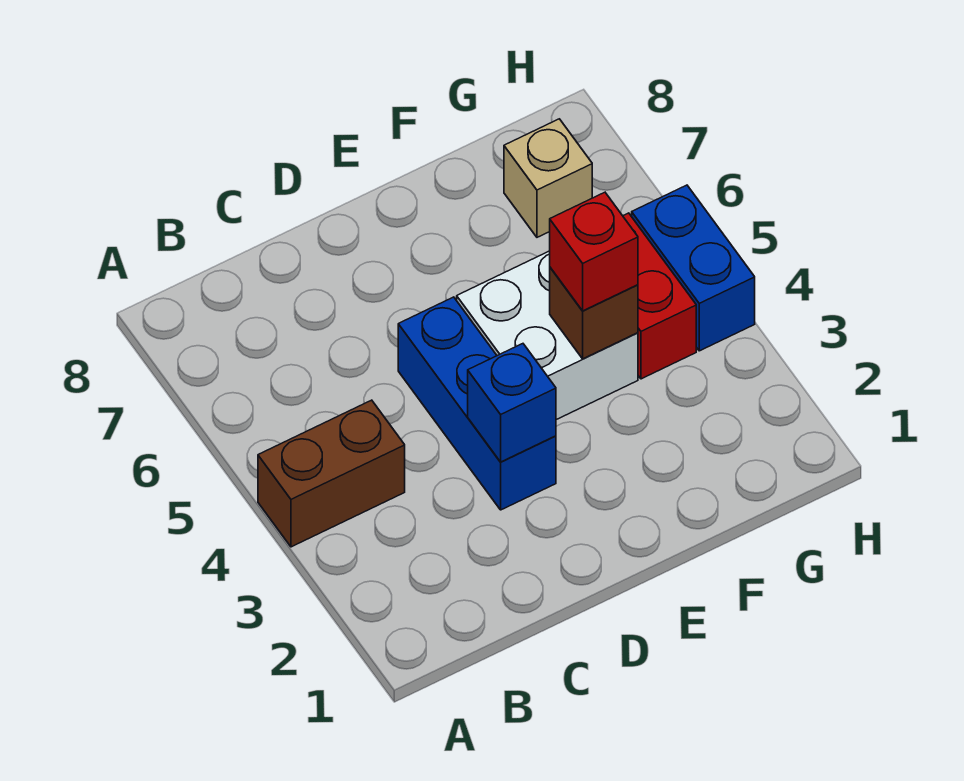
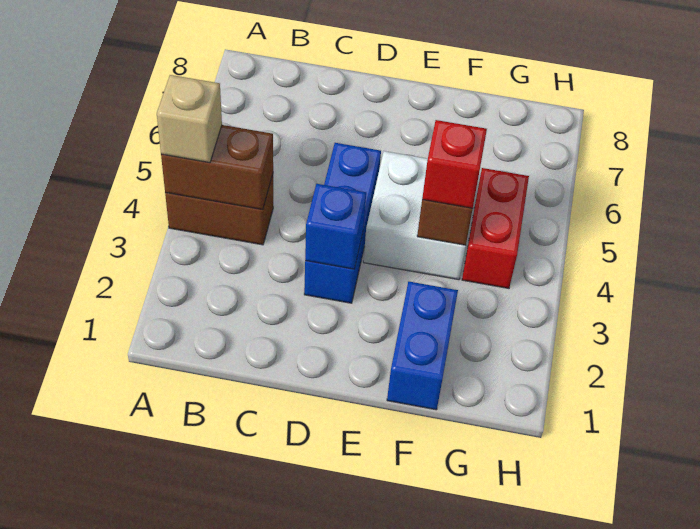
none -> brown 1x2 brick [161,125,273,210]
tan 1x1 brick [504,119,592,237] -> tan 1x1 brick moved to [157,75,222,163]
blue 1x2 brick [632,185,755,351] -> blue 1x2 brick moved to [387,282,458,410]

